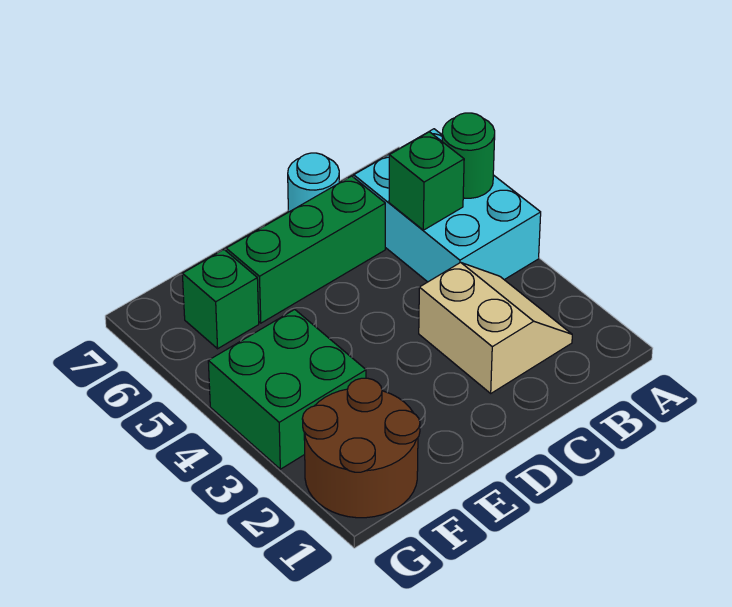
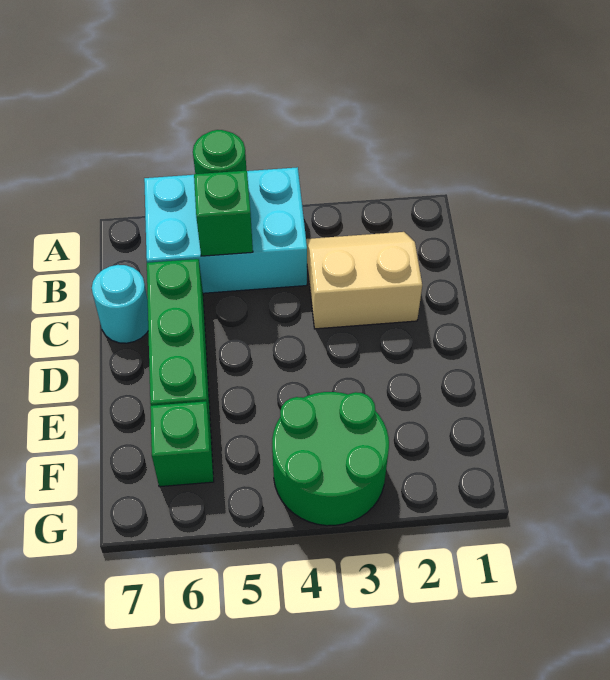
brown 2x2 round brick [302,378,420,518] -> none
green 2x2 brick [208,309,366,469] -> green 2x2 round brick [272,392,389,526]

